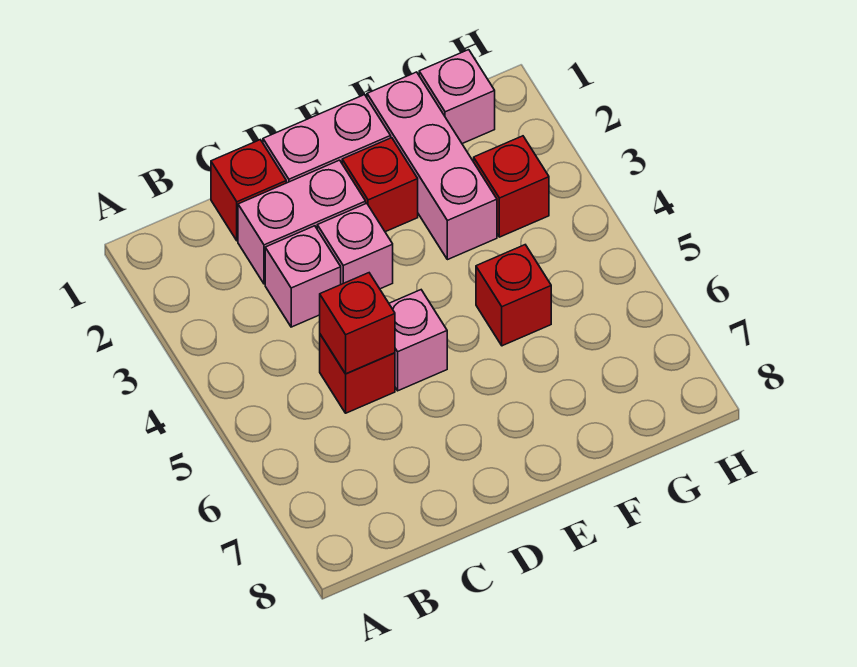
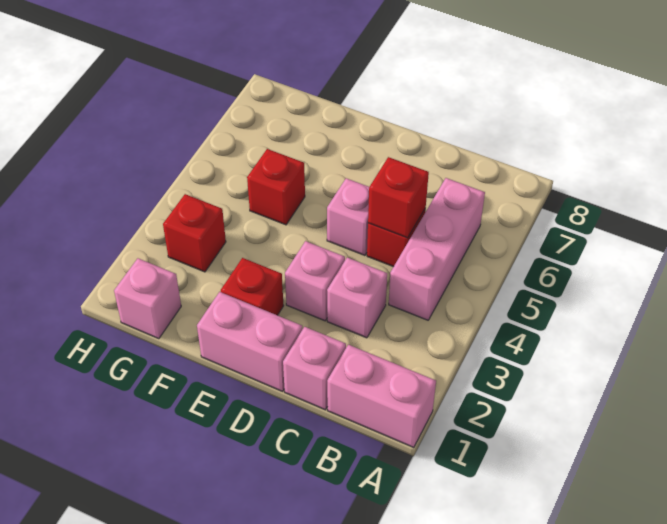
red 1x1 brick [211,140,286,241] -> pink 1x1 brick [283,327,346,410]
pink 1x2 brick [238,160,366,284] -> pink 1x2 brick moved to [327,345,436,448]
pink 1x3 brick [367,72,497,260] -> pink 1x3 brick moved to [389,178,485,320]

